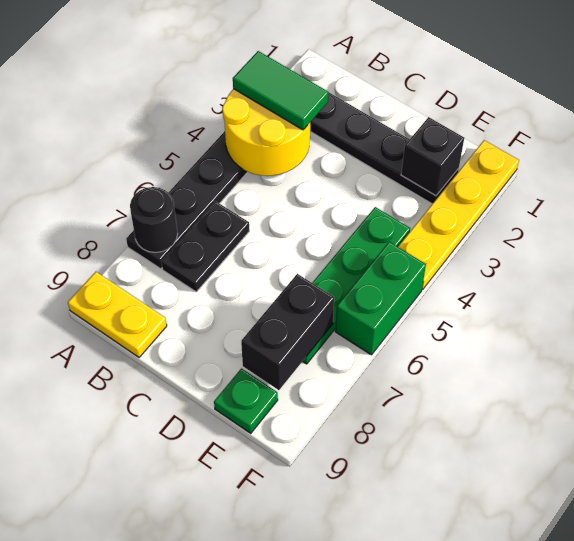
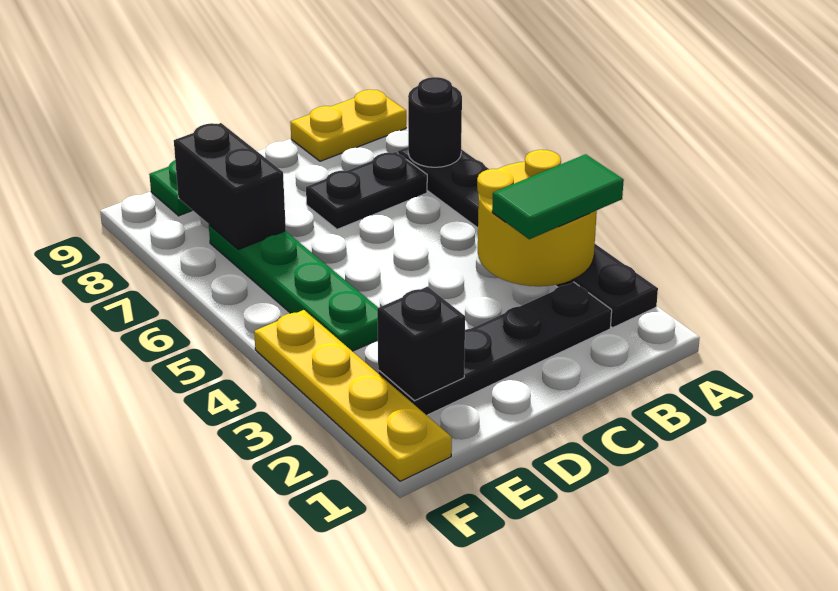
black 1x2 plate [161,201,249,292] -> black 1x2 plate turned to [306,152,427,229]
green 1x2 brick [335,242,426,355] -> none

